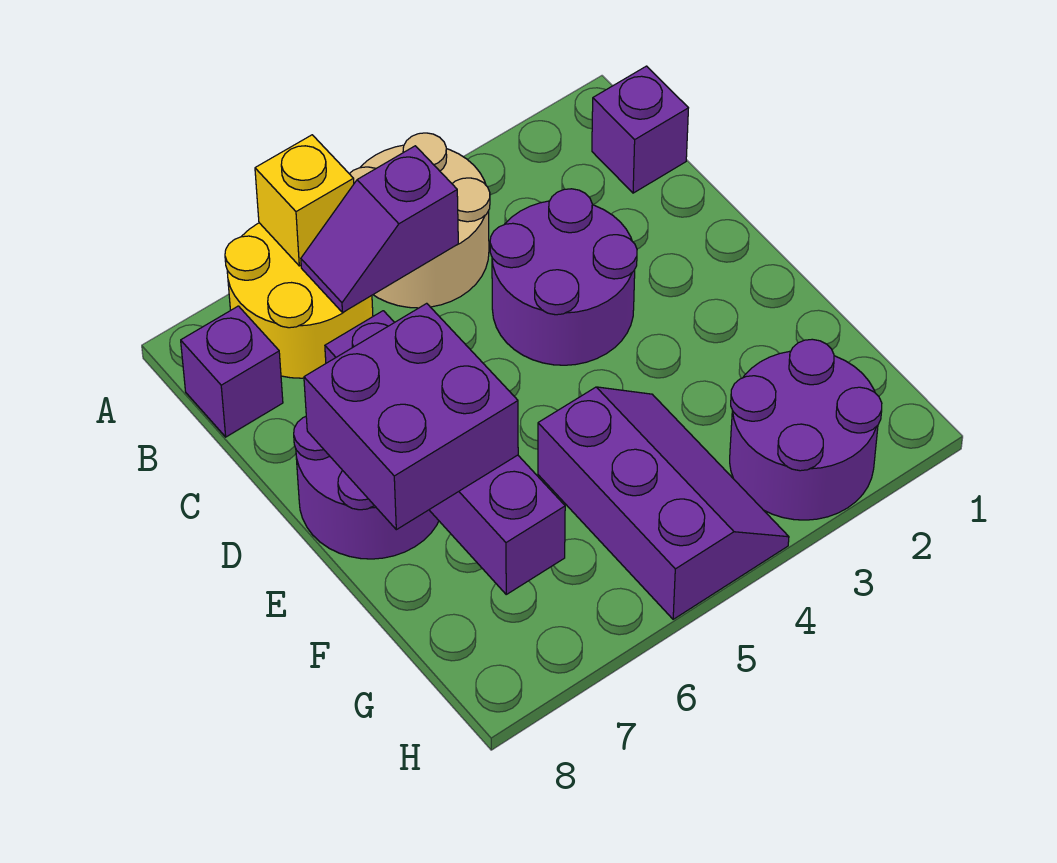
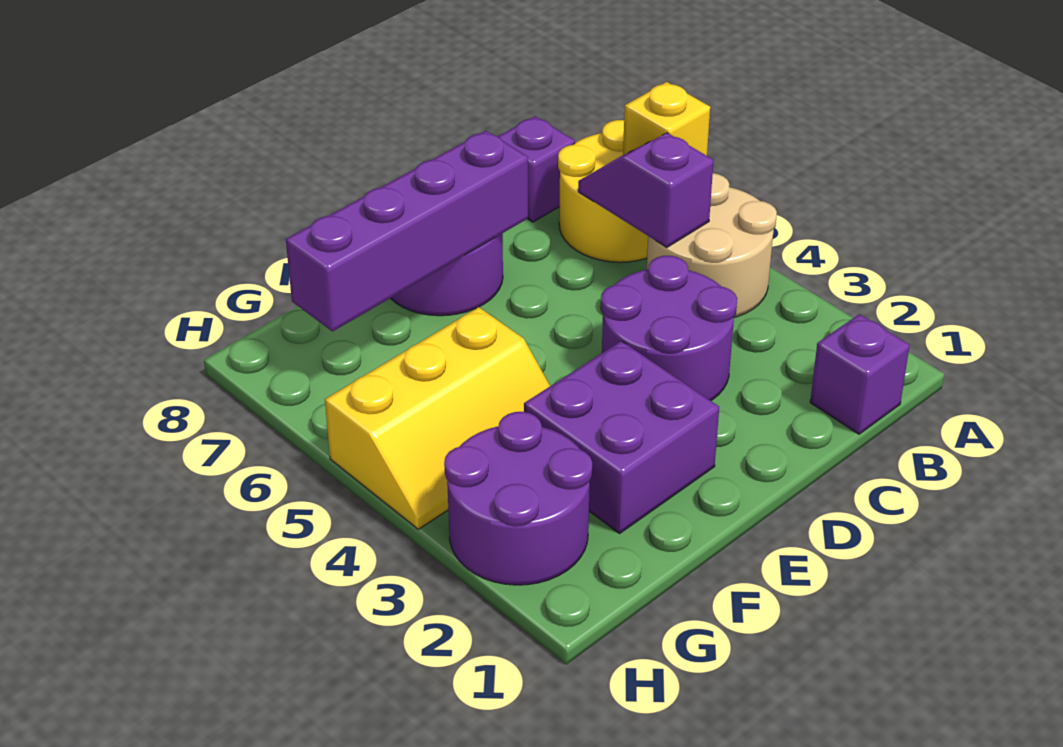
purple 2x2 brick [304,303,518,530] -> purple 2x2 brick moved to [524,341,719,533]
purple 2x3 slope [538,387,789,619] -> yellow 2x3 slope [325,307,550,529]

